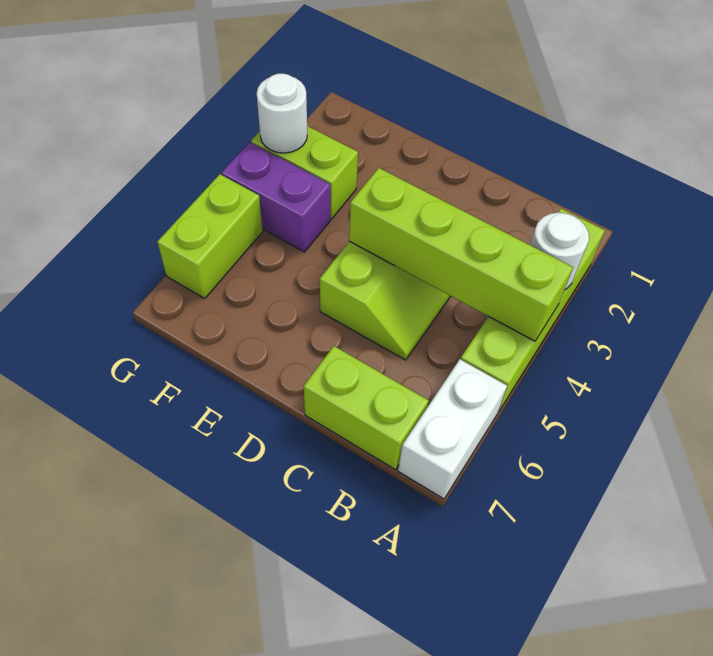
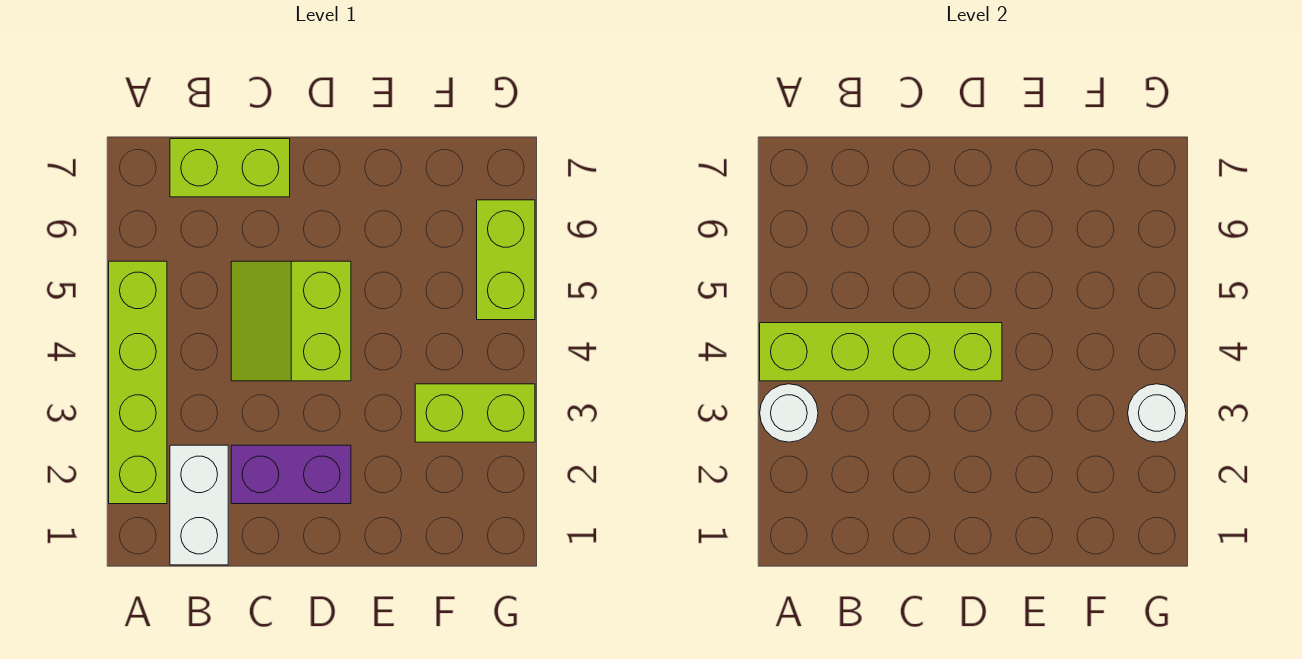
white 1x2 brick [398,359,507,499] -> white 1x2 brick moved to [170,445,228,565]
purple 1x2 brick [221,142,331,252] -> purple 1x2 brick moved to [231,445,351,504]

